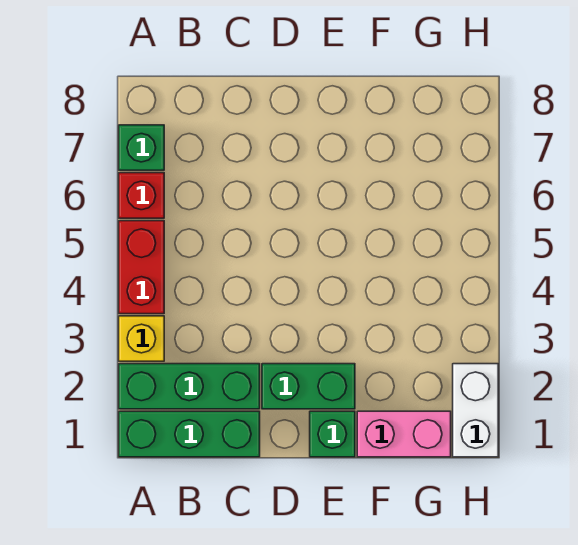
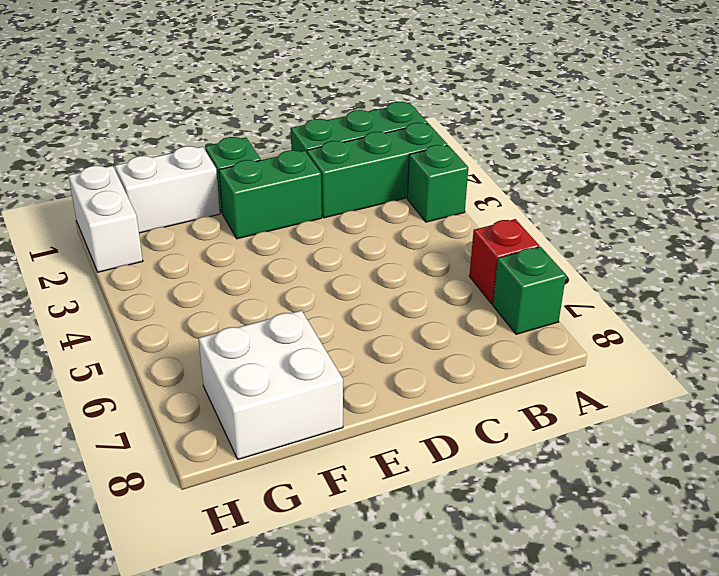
yellow 1x1 brick [119,316,164,361] -> green 1x1 brick [407,145,468,222]
red 1x2 brick [119,221,164,314] -> none
pink 1x2 brick [357,411,451,457] -> white 1x2 brick [115,146,220,233]
none -> white 2x2 brick [199,310,343,459]

